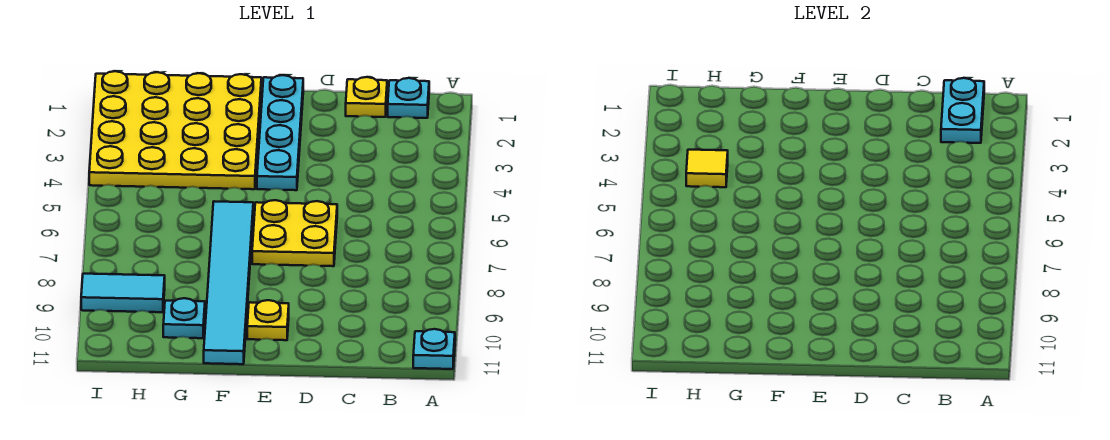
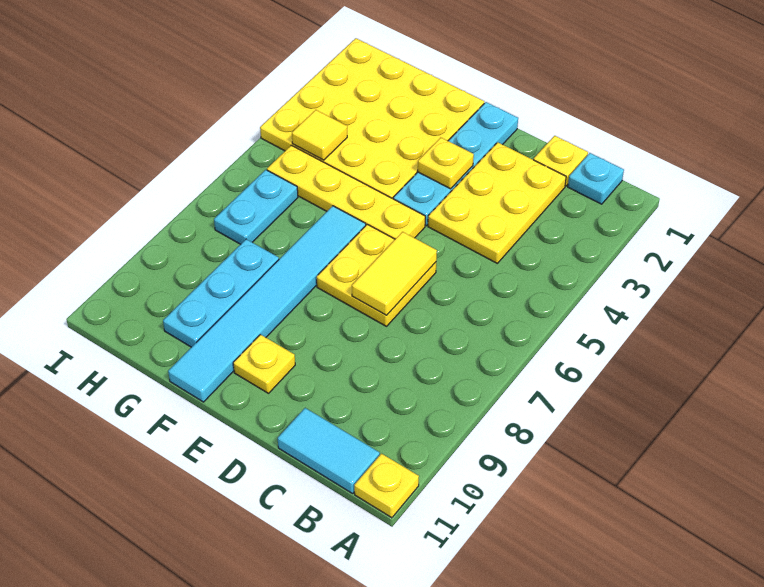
cyan 1x1 plate [413,329,455,369] -> yellow 1x1 plate [354,454,419,518]
cyan 1x2 plate [941,78,984,143] -> cyan 1x2 plate moved to [214,170,298,244]
none -> yellow 2x3 plate [428,142,566,263]
none -> yellow 1x2 tile [352,232,437,315]
none -> yellow 1x1 plate [418,137,474,189]
none -> yellow 1x4 plate [267,145,425,239]
cyan 1x1 plate [163,298,205,338] -> cyan 1x3 plate [163,239,279,347]
cyan 1x2 tile [81,274,165,312] -> cyan 1x2 tile moved to [278,408,380,494]

